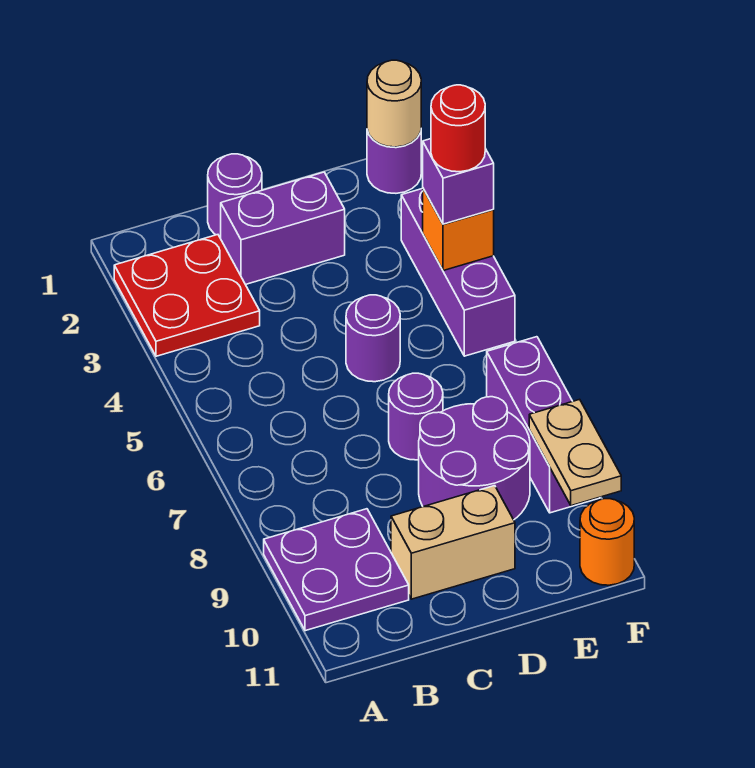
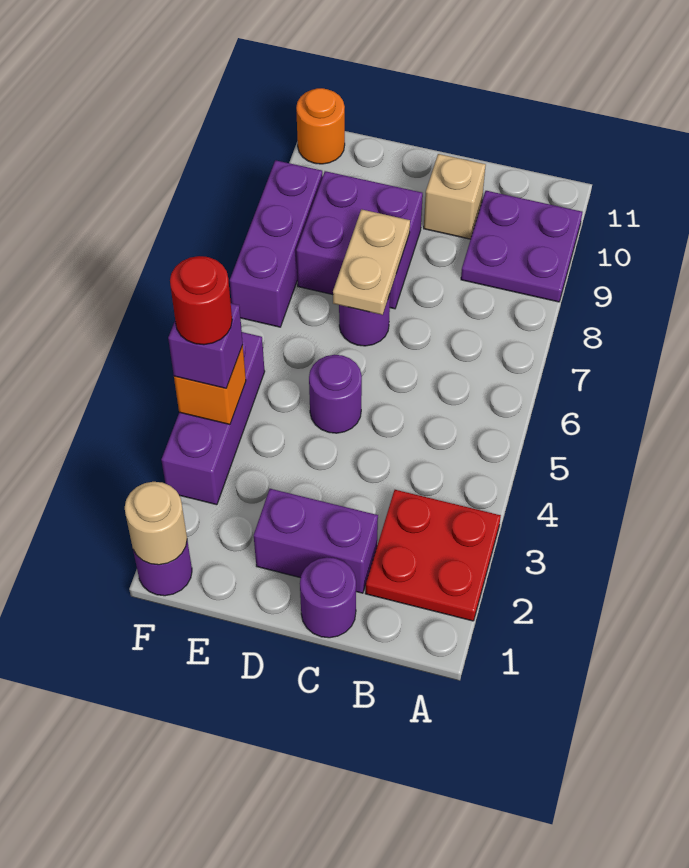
tan 1x2 brick [391,486,515,599] -> tan 1x1 brick [424,154,486,239]
purple 2x2 round brick [419,397,530,520] -> purple 2x2 brick [296,171,423,309]
tan 1x2 plate [529,399,621,506] -> tan 1x2 plate moved to [333,209,410,315]

